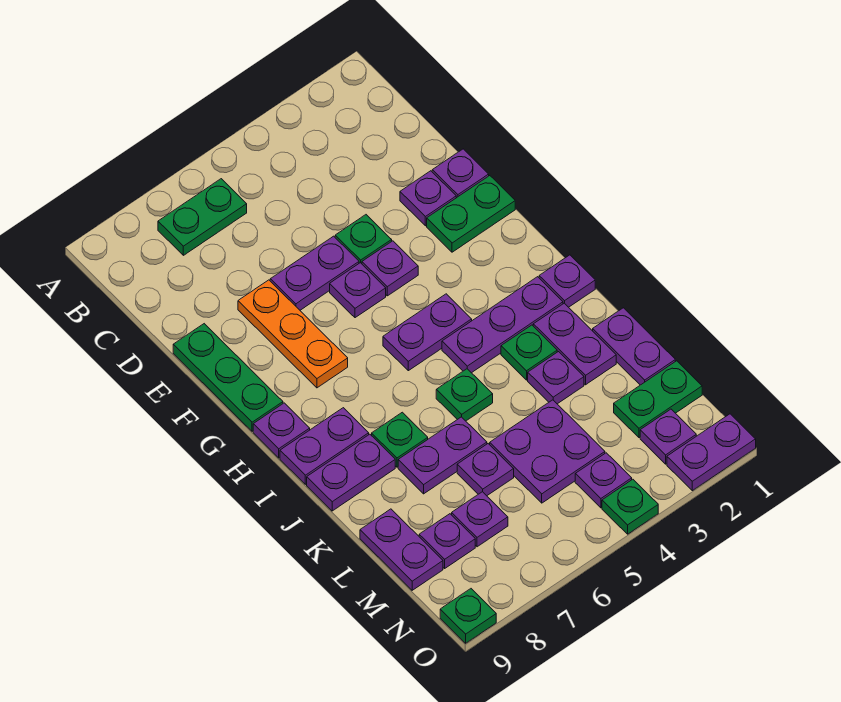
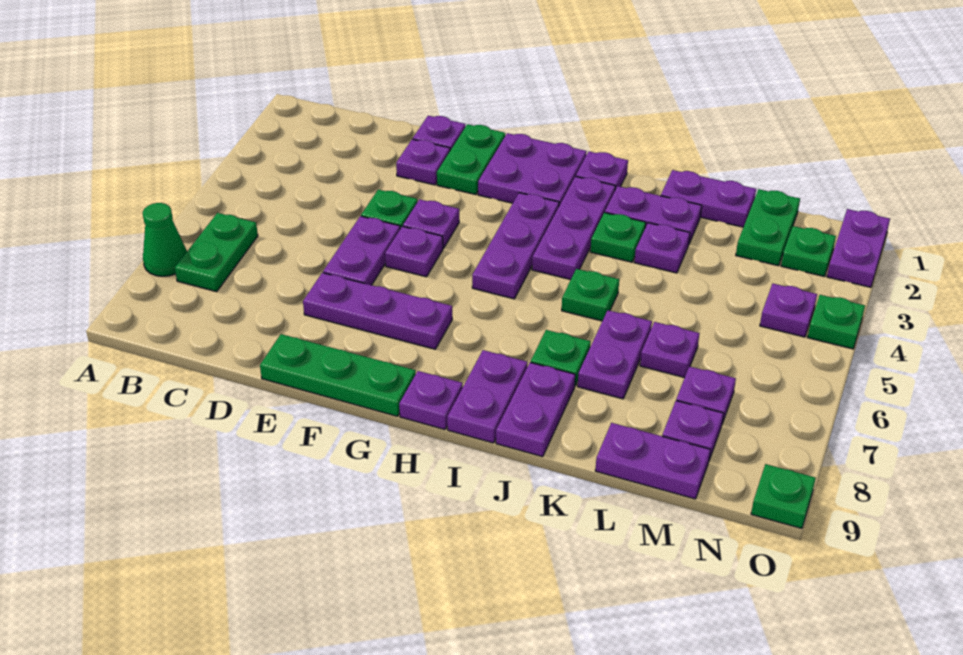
none -> green 1x1 cone [143,203,187,276]
orange 1x3 plate [238,280,348,388] -> purple 1x3 plate [303,273,452,349]
purple 1x2 plate [383,294,472,371] -> purple 1x3 plate [472,193,559,299]
purple 2x2 plate [490,400,605,503] -> purple 2x2 plate moved to [478,133,587,206]
purple 1x1 plate [640,409,696,464] -> green 1x1 plate [781,226,836,276]

